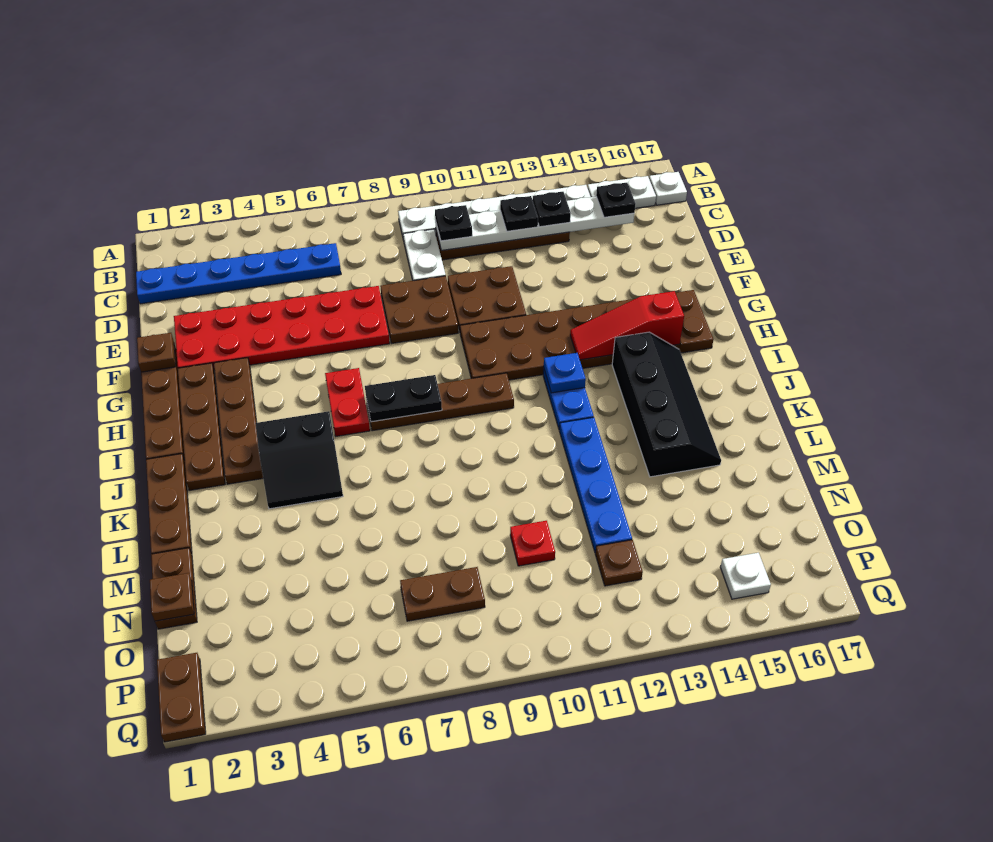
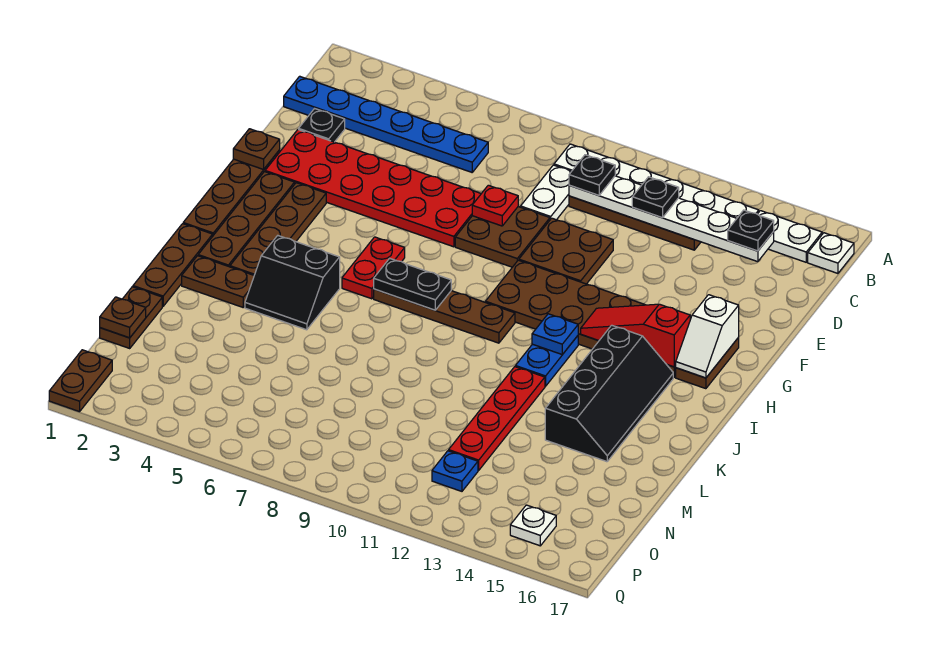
black 1x1 plate [533,192,571,227] -> black 1x1 plate moved to [299,109,345,142]
none -> white 1x2 slope [675,295,739,378]
blue 1x4 plate [559,417,632,553] -> red 1x4 plate [449,367,545,470]
red 1x1 plate [510,521,555,566] -> red 1x1 plate moved to [472,185,518,226]
brown 1x2 plate [400,567,485,621] -> brown 1x2 plate moved to [182,256,254,307]
brown 1x1 plate [595,540,643,586] -> blue 1x1 plate [432,451,478,491]

